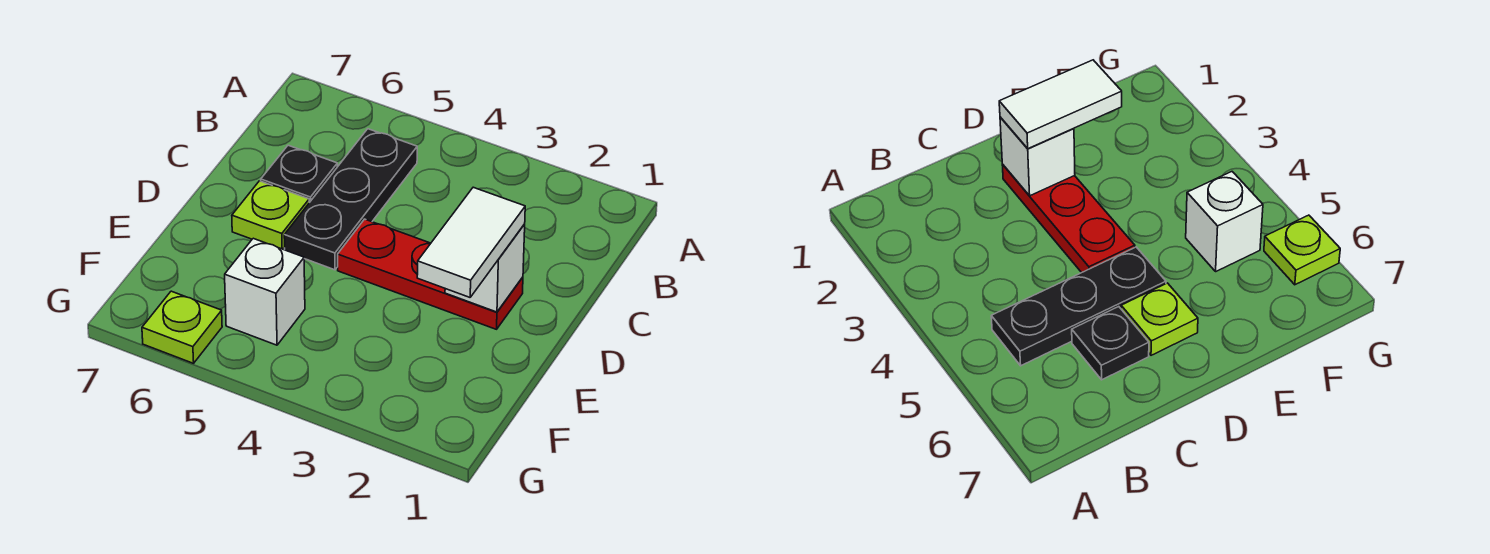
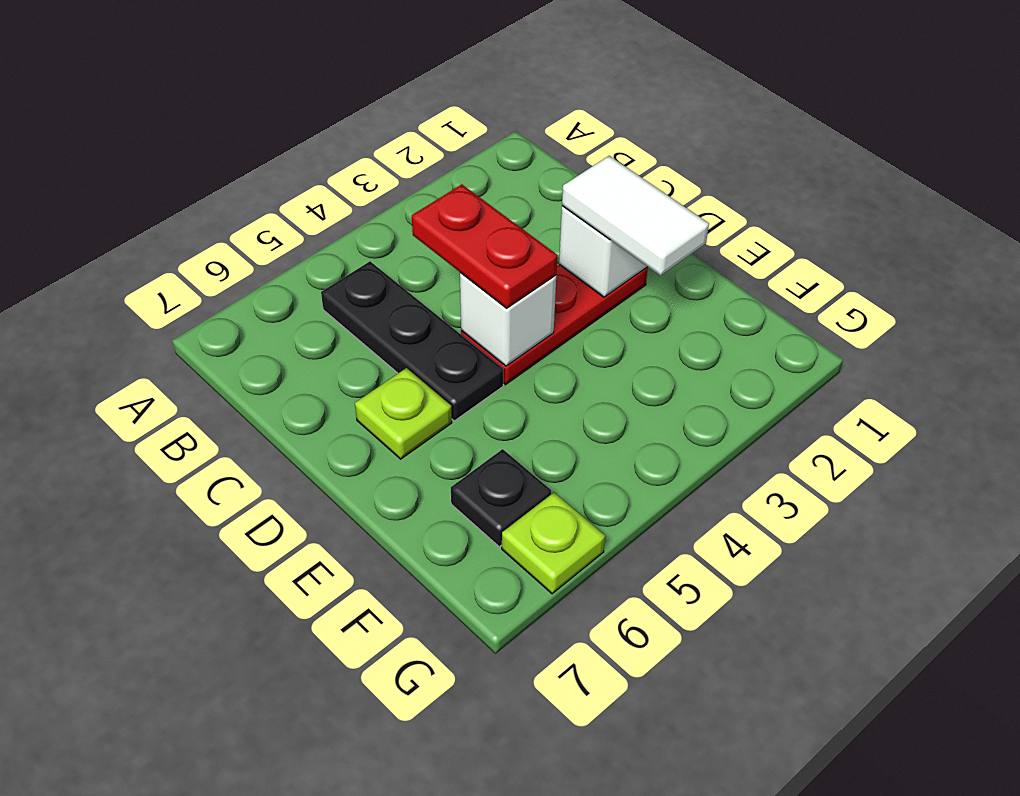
none -> red 1x2 plate [412,184,557,308]
black 1x1 plate [261,145,337,203] -> black 1x1 plate moved to [451,449,552,547]
white 1x1 brick [225,238,305,345] -> white 1x1 brick moved to [460,273,556,366]

